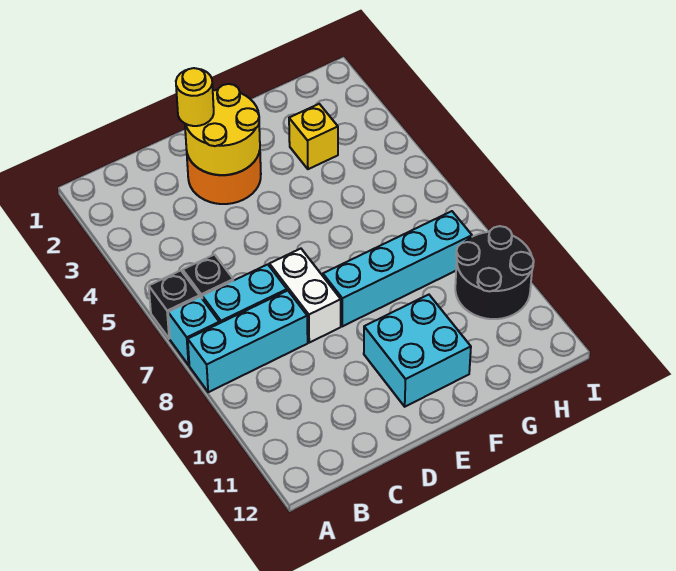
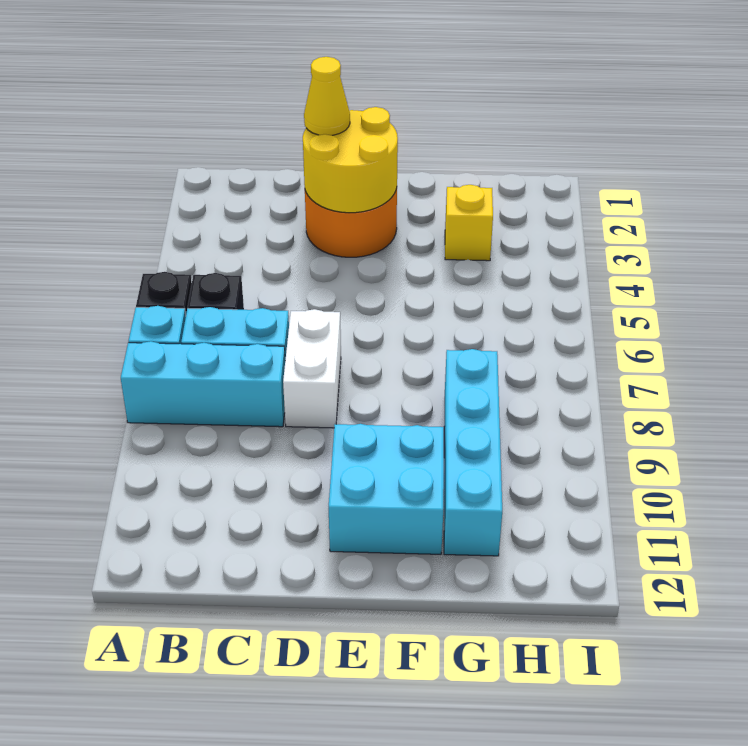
yellow 1x1 round brick [176,68,214,126] -> yellow 1x1 cone [304,57,350,135]
cyan 1x4 brick [323,211,472,326] -> cyan 1x4 brick turned to [444,349,502,556]
black 2x2 round brick [455,226,534,319] -> none

